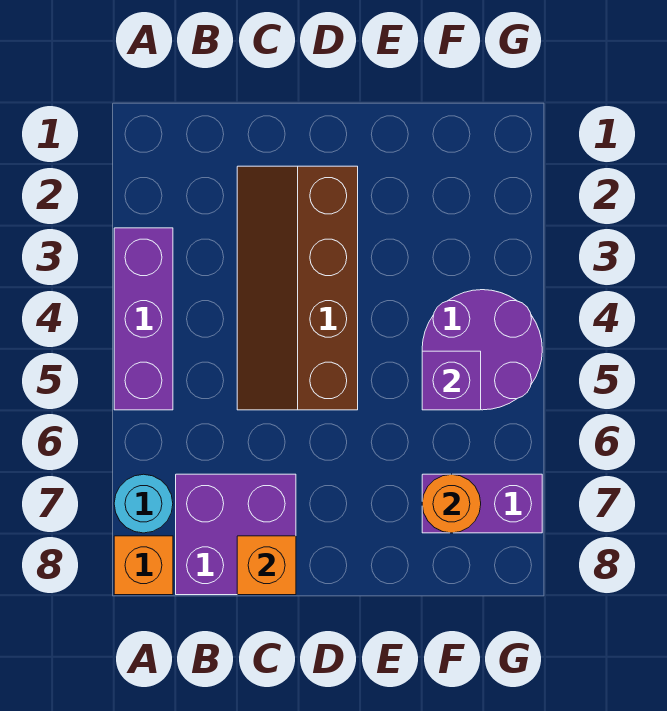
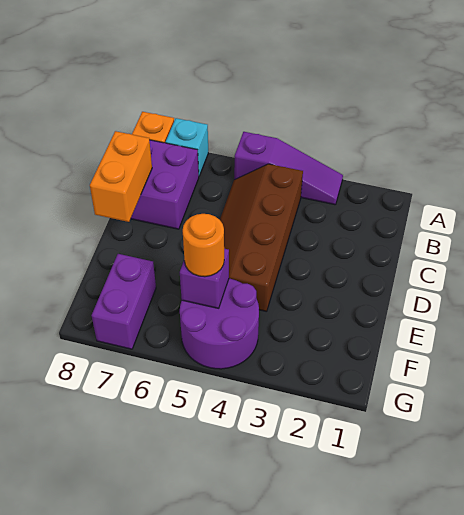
purple 1x3 brick [114,228,173,410] -> purple 1x3 slope [234,132,343,205]
cyan 1x1 round brick [114,474,173,533] -> cyan 1x1 brick [166,118,208,176]
brown 2x4 slope [237,166,358,410] -> brown 2x4 slope turned to [220,164,303,312]
orange 1x1 brick [237,536,296,595] -> orange 1x2 brick [90,131,152,222]
orange 1x1 round brick [422,474,481,533] -> orange 1x1 round brick moved to [183,214,224,277]

